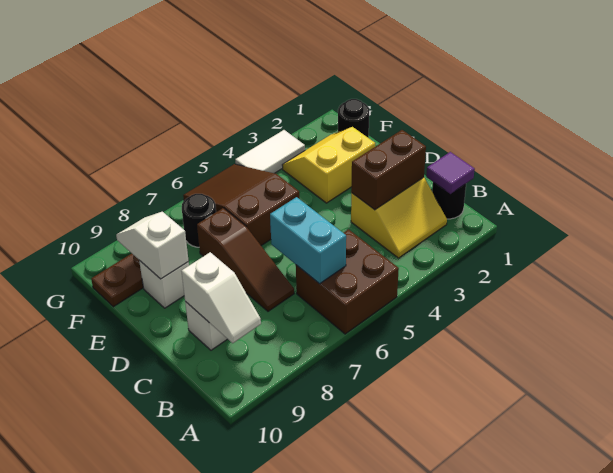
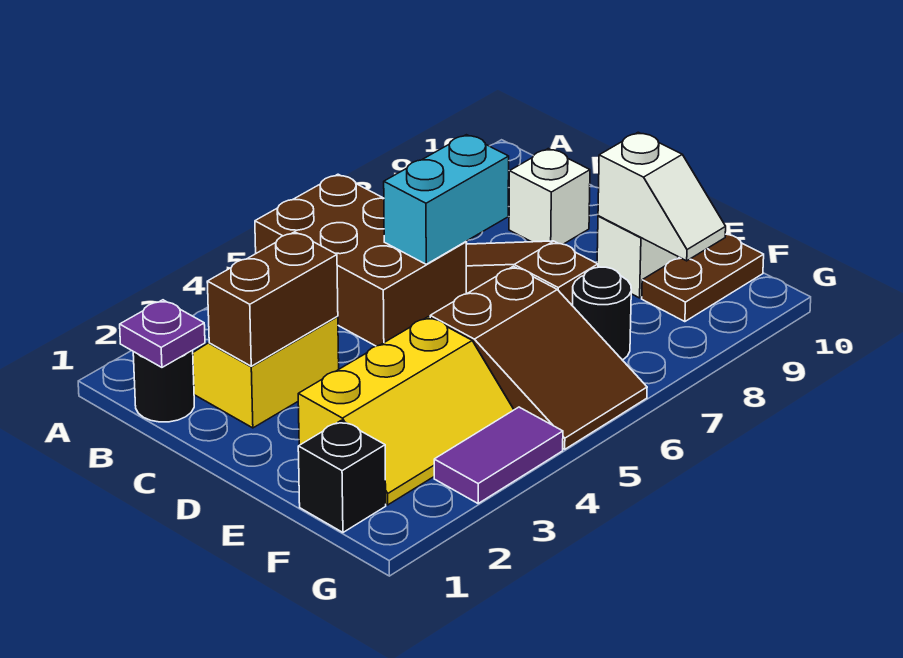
brown 2x2 brick [296,229,399,334] -> brown 2x3 brick [255,174,467,346]
purple 1x1 tile [426,152,475,194] -> purple 1x1 plate [120,300,205,367]
cyan 1x2 brick [270,197,346,284] -> cyan 1x2 brick turned to [384,135,509,264]
white 1x2 slope [181,252,261,343] -> none
yellow 2x2 slope [282,127,375,203] -> yellow 2x3 slope [298,317,514,505]
black 1x1 round brick [338,99,369,138] -> black 1x1 brick [298,420,386,532]
white 1x2 tile [235,130,305,173] -> purple 1x2 tile [434,407,563,503]

